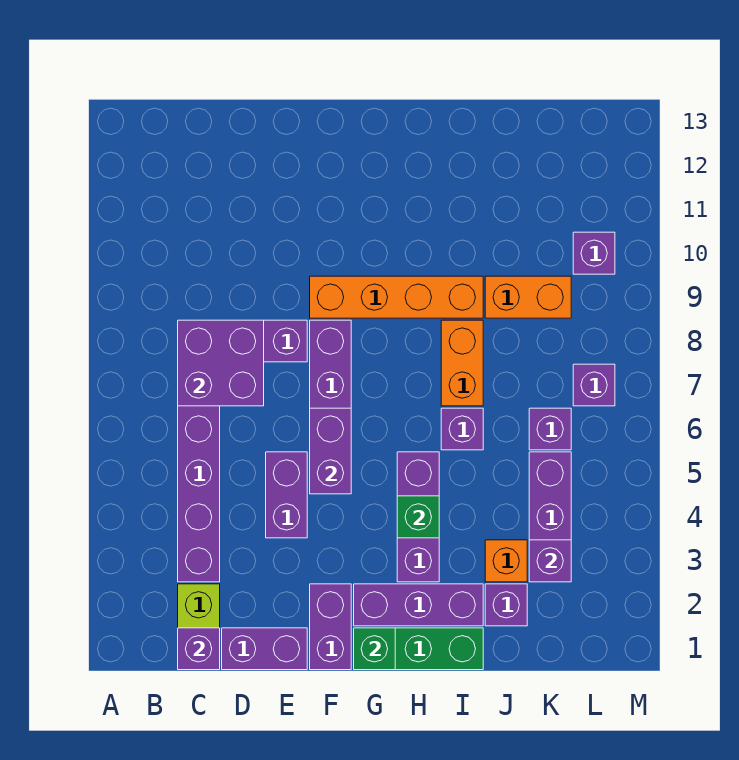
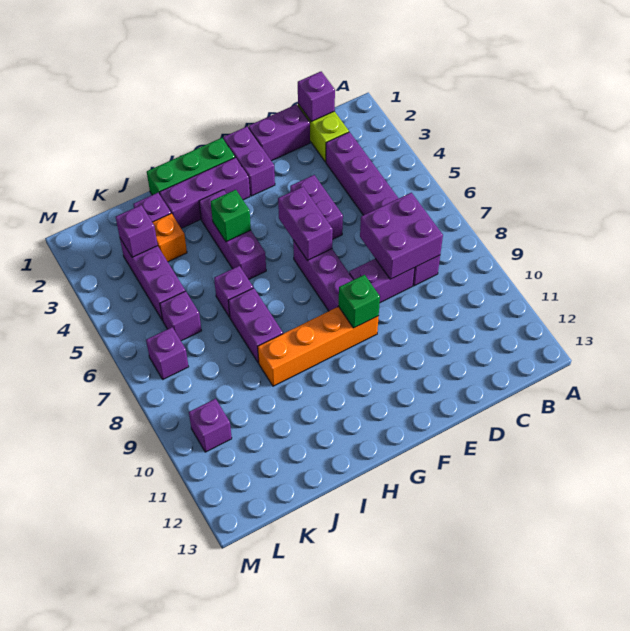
green 1x1 brick [354,628,395,670] -> green 1x1 brick moved to [339,275,380,328]
orange 1x2 brick [441,320,483,406] -> purple 1x2 brick [228,288,283,363]
orange 1x2 brick [485,276,571,318] -> none

